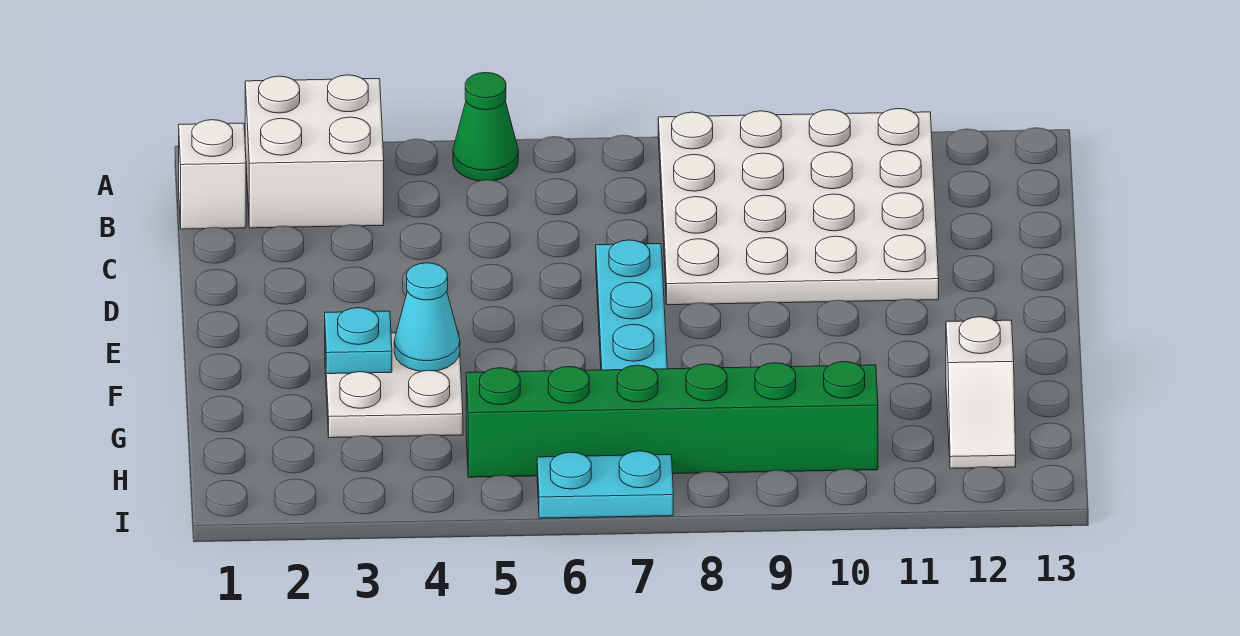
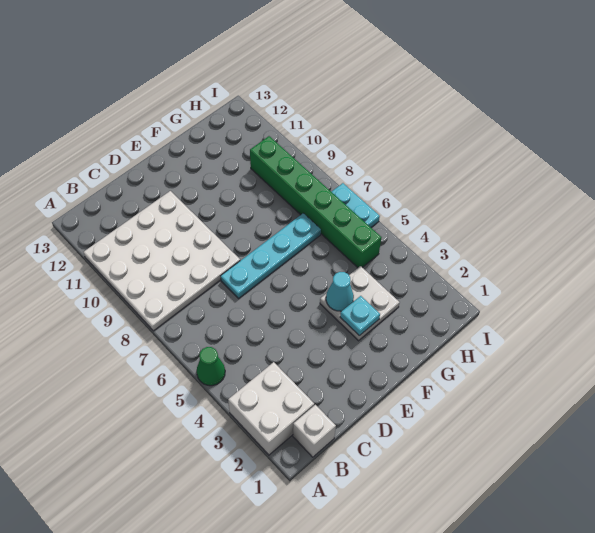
white 1x2 slope [946,317,1016,468] -> none

